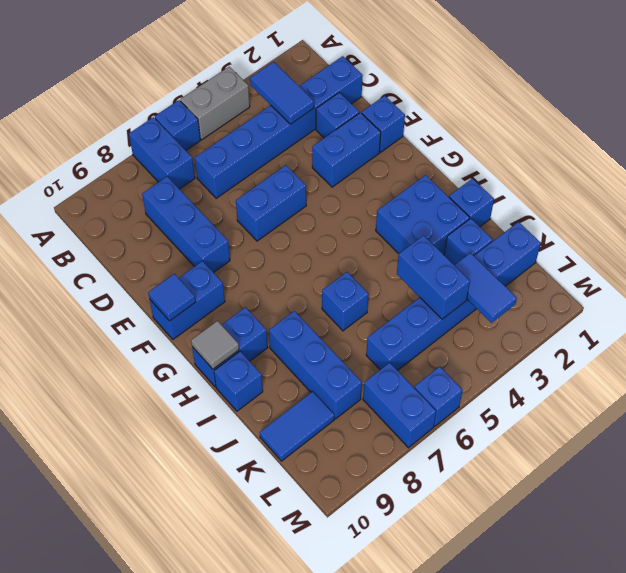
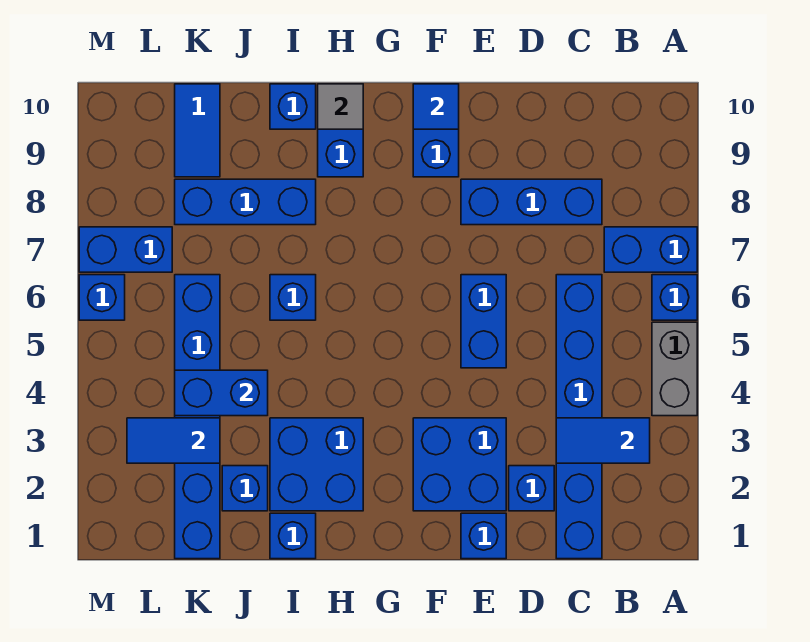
blue 1x2 brick [312,113,381,187] -> blue 2x2 brick [413,418,506,511]

